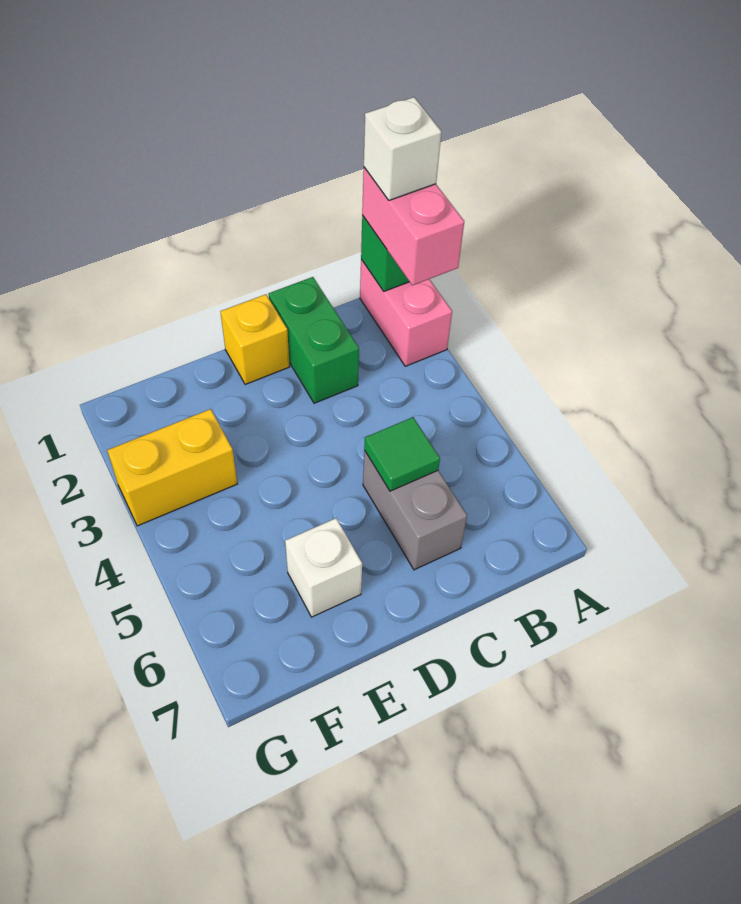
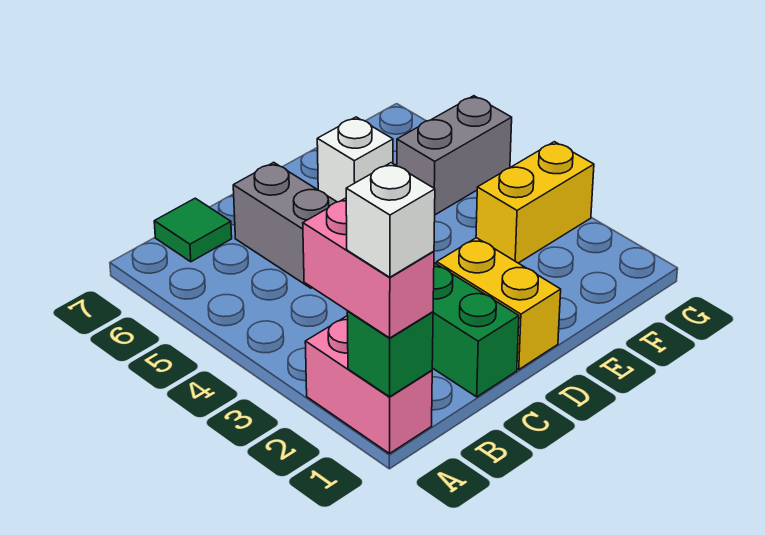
green 1x1 tile [364,417,440,491] -> green 1x1 tile moved to [154,198,232,262]
yellow 1x1 brick [220,294,290,385] -> yellow 1x2 brick [437,238,561,369]
none -> grey 1x2 brick [397,96,512,215]

